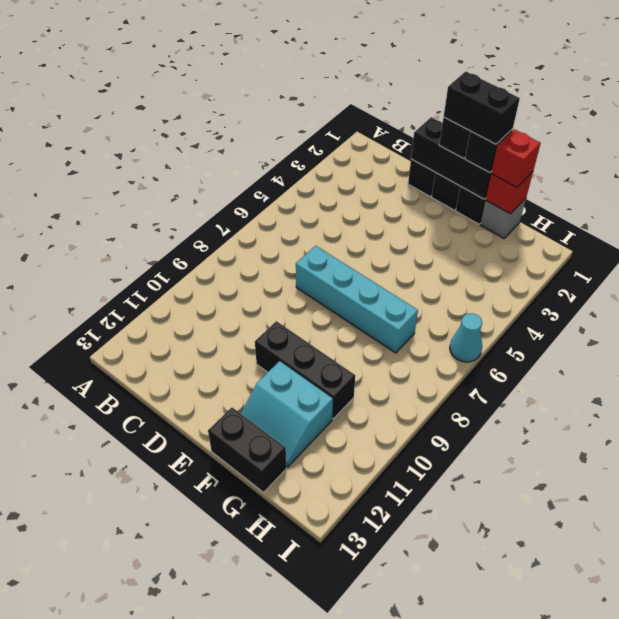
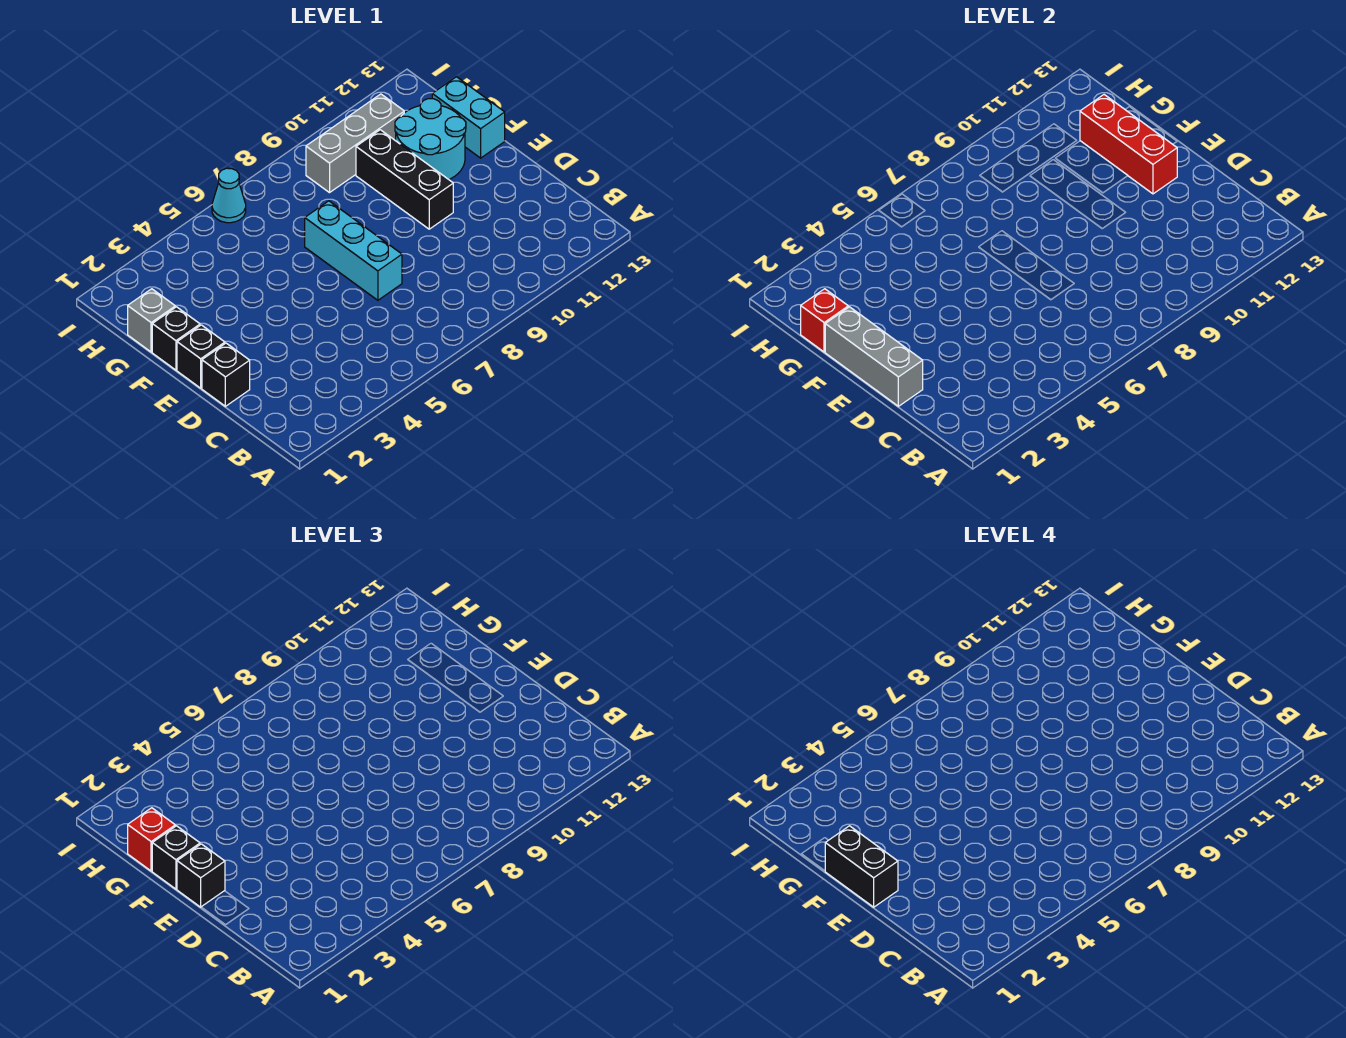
black 1x3 brick [411,117,492,199] -> grey 1x3 brick [825,307,923,406]
cyan 1x4 brick [296,246,418,353] -> cyan 1x3 brick [305,201,402,300]
none -> red 1x3 brick [1080,95,1177,194]
cyan 2x2 slope [241,361,333,467] -> cyan 2x2 round brick [395,99,466,179]
black 1x2 brick [208,408,287,492] -> cyan 1x2 brick [432,77,505,158]
none -> grey 1x3 brick [306,94,404,193]

